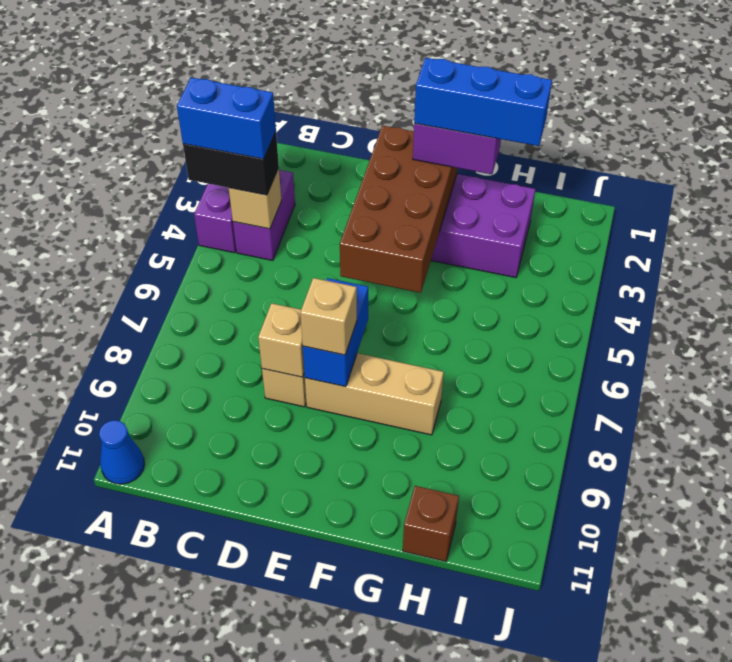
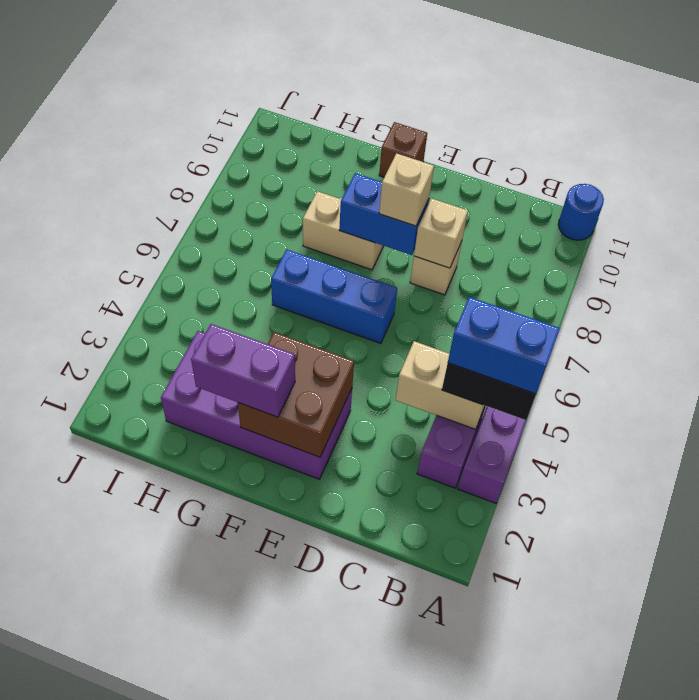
blue 1x1 cone [99,421,145,484] -> blue 1x1 round brick [558,184,604,240]
tan 1x1 brick [229,168,281,229] -> tan 1x2 brick [396,341,485,429]
brown 2x4 brick [340,126,457,293] -> brown 2x2 brick [238,332,354,457]
blue 1x2 brick [303,278,368,387] -> blue 1x2 brick turned to [339,173,429,255]
tan 1x3 brick [305,353,444,435] -> tan 1x2 brick [303,191,383,270]
blue 1x3 brick [414,58,552,146] -> blue 1x3 brick moved to [271,250,397,343]
brown 1x1 brick [403,486,459,561] -> brown 1x1 brick moved to [379,122,427,177]

